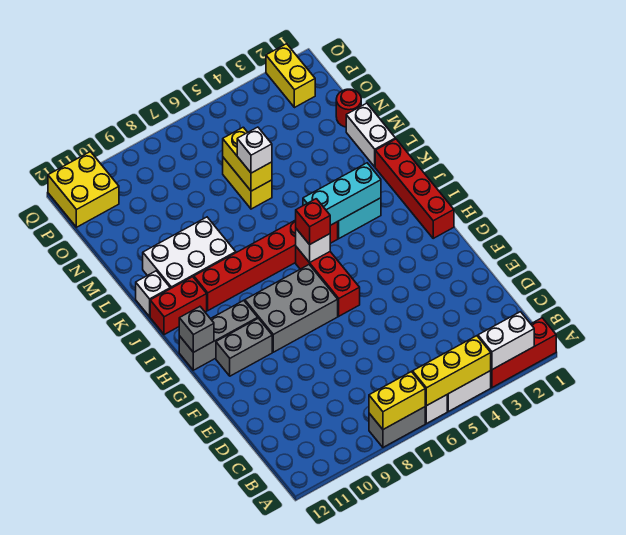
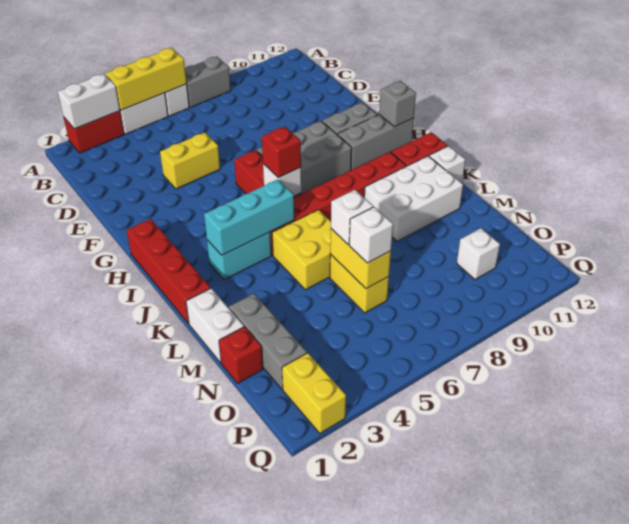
red 1x3 brick [491,318,556,387] -> red 1x2 brick [64,111,124,153]
yellow 1x2 brick [369,372,425,429] -> yellow 1x2 brick moved to [160,132,220,189]
none -> grey 1x3 brick [229,294,307,390]
red 1x1 round brick [336,89,361,127] -> red 1x1 brick [219,327,263,383]
none -> white 1x1 brick [349,207,393,263]
none -> white 1x1 brick [457,228,500,280]
yellow 2x2 brick [48,152,119,227] -> yellow 2x2 brick moved to [272,210,331,290]

